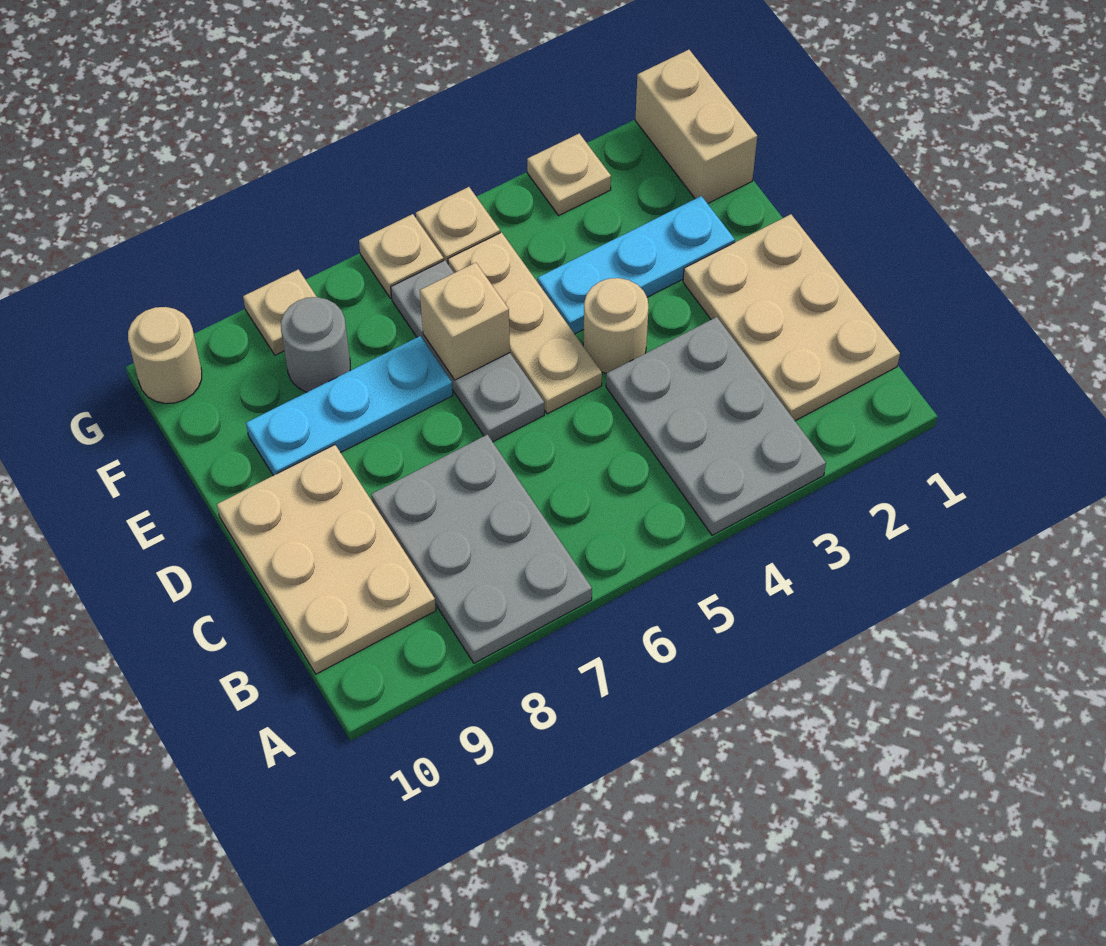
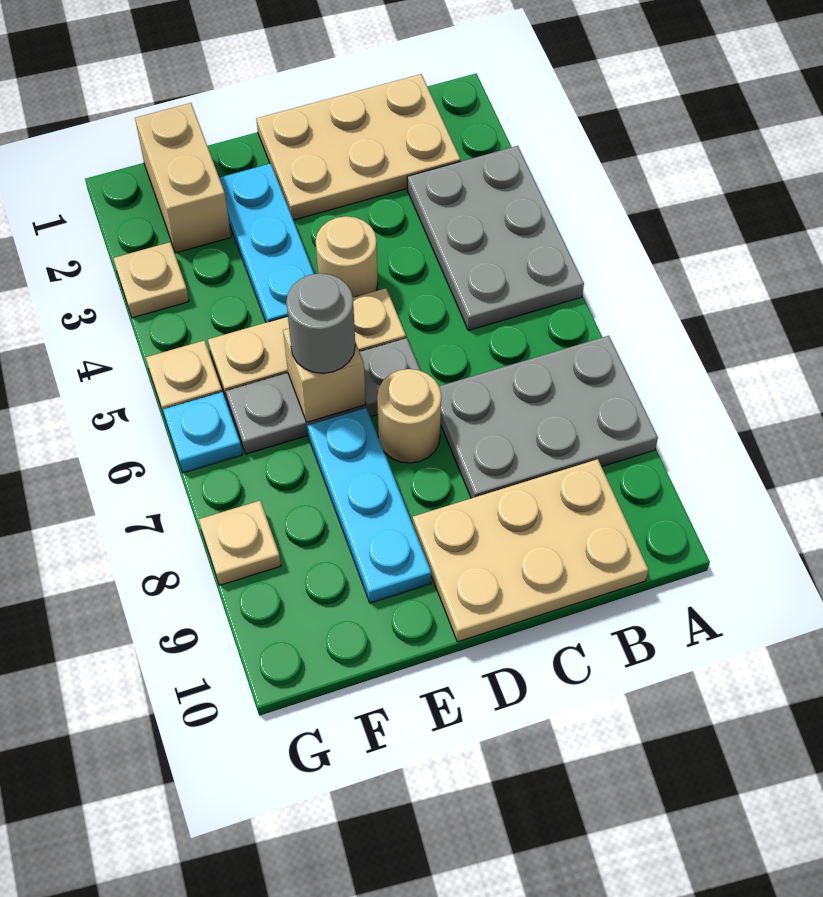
grey 2x3 plate [606,317,826,535] -> grey 2x3 plate turned to [407,146,584,330]
tan 1x2 brick [635,50,757,204] -> tan 1x2 brick turned to [135,103,231,253]
grey 1x1 round brick [281,297,350,392] -> grey 1x1 round brick moved to [286,273,355,373]
tan 1x1 plate [359,214,444,298] -> cyan 1x1 plate [163,392,242,473]
tan 1x1 round brick [128,307,202,404] -> tan 1x1 round brick moved to [377,369,441,463]

